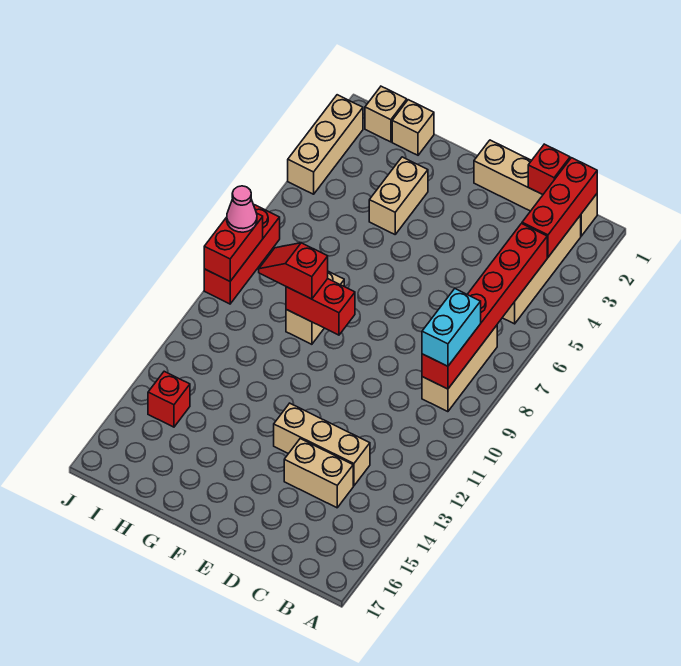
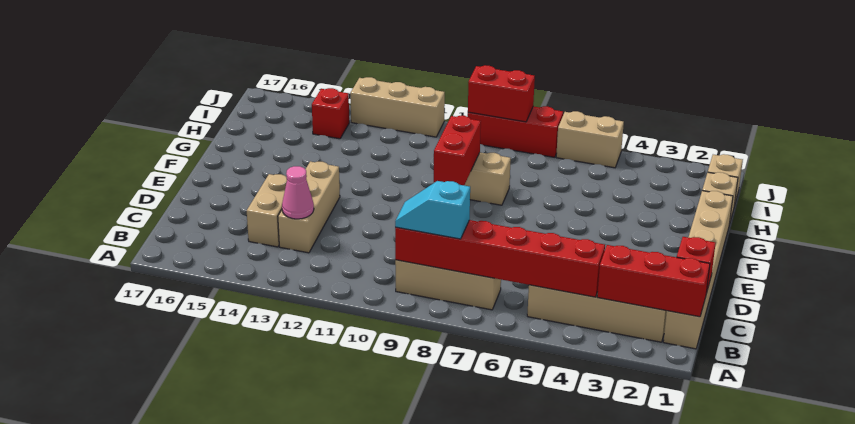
tan 1x4 brick [474,140,597,236] -> tan 1x6 brick [663,191,733,349]
cyan 1x2 brick [422,289,481,366] -> cyan 1x2 slope [395,181,470,239]
tan 1x2 brick [369,157,428,234] -> tan 1x2 brick moved to [556,111,624,168]
red 1x2 slope [259,243,328,299] -> none
tan 1x3 brick [288,95,363,194] -> tan 1x3 brick moved to [350,77,445,137]
pink 1x1 cone [227,186,257,232] -> pink 1x1 cone moved to [282,166,314,219]

